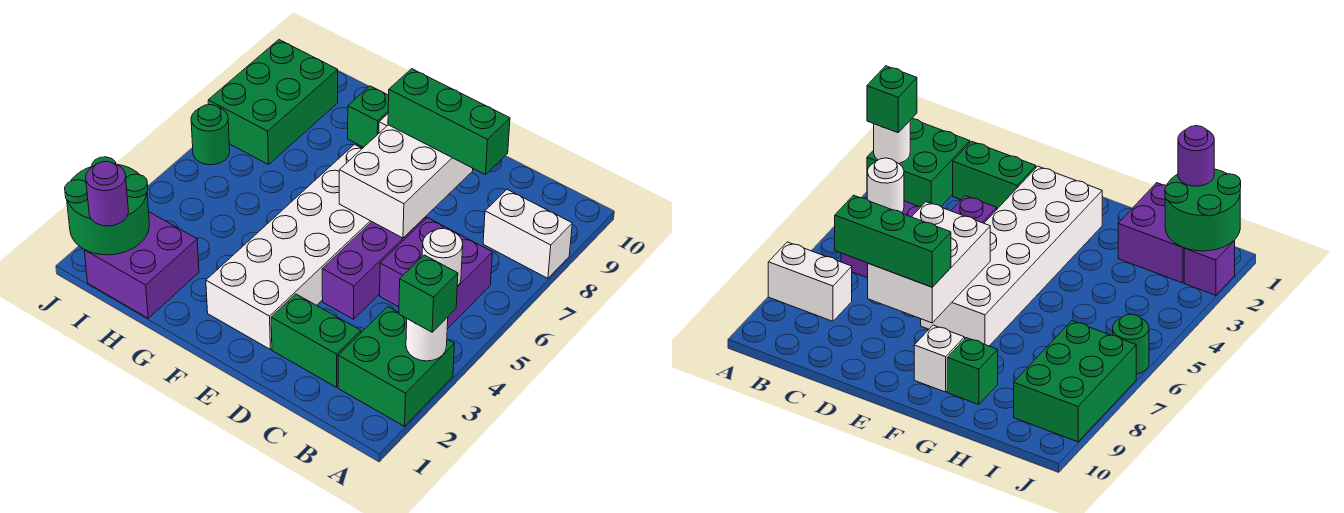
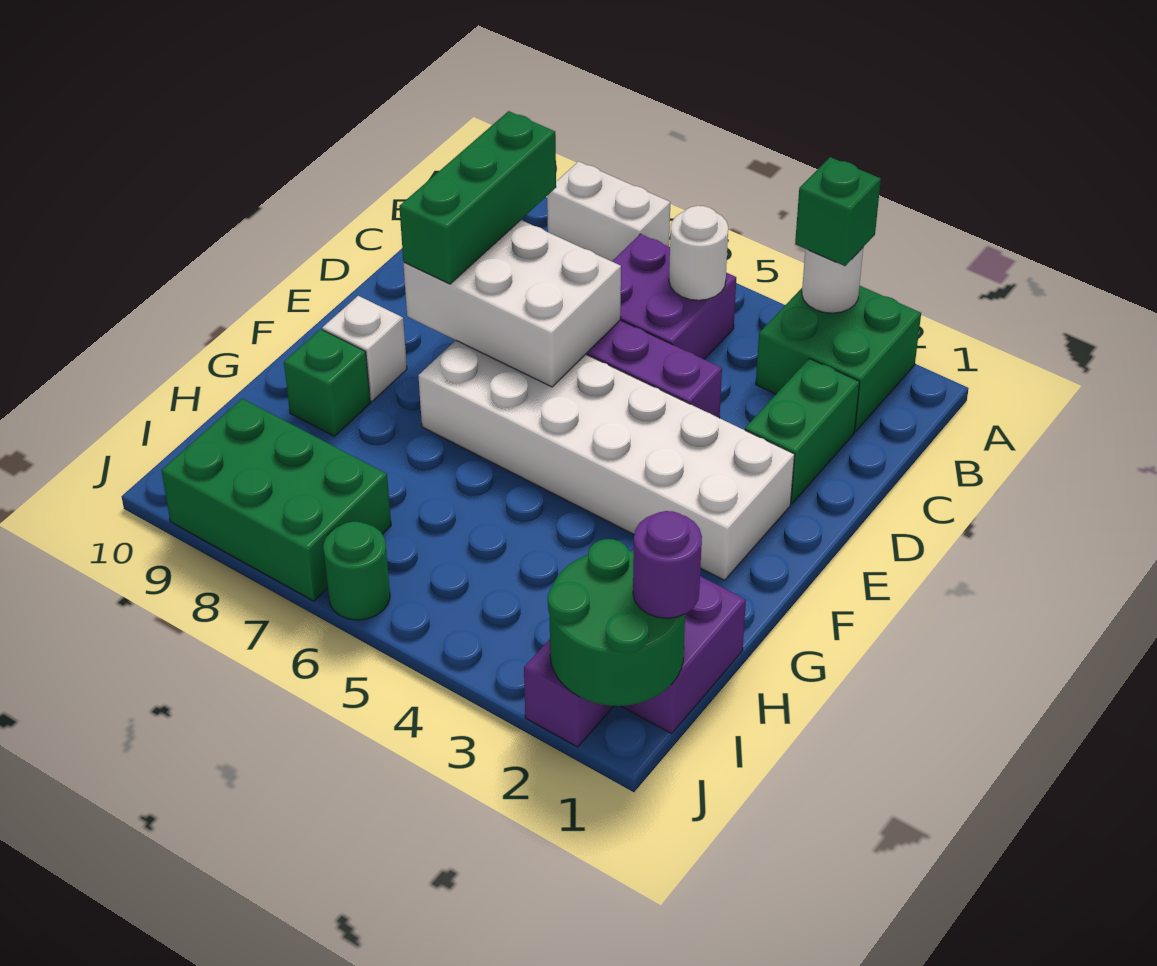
white 1x2 brick [483,190,572,278] -> white 1x2 brick turned to [547,161,670,261]

